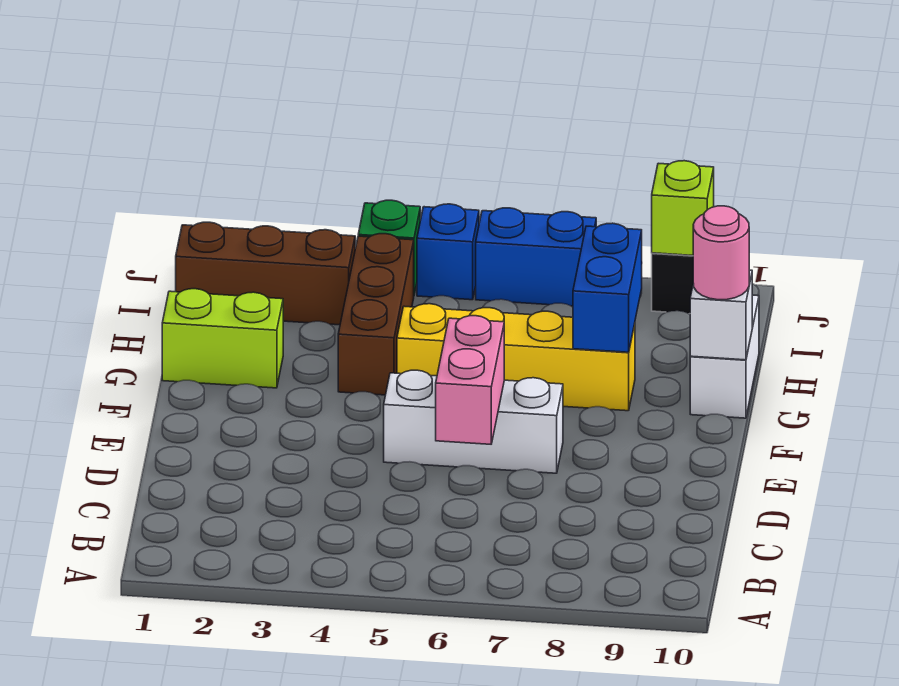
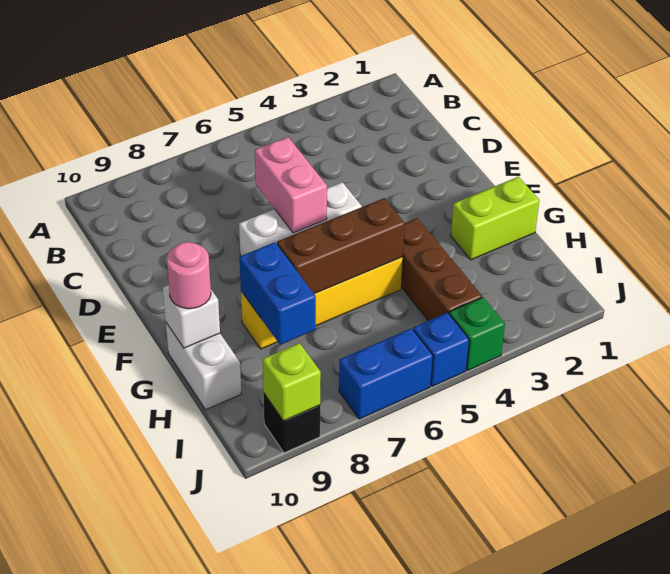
brown 1x3 brick [176,222,355,325] -> brown 1x3 brick moved to [277,198,405,294]

